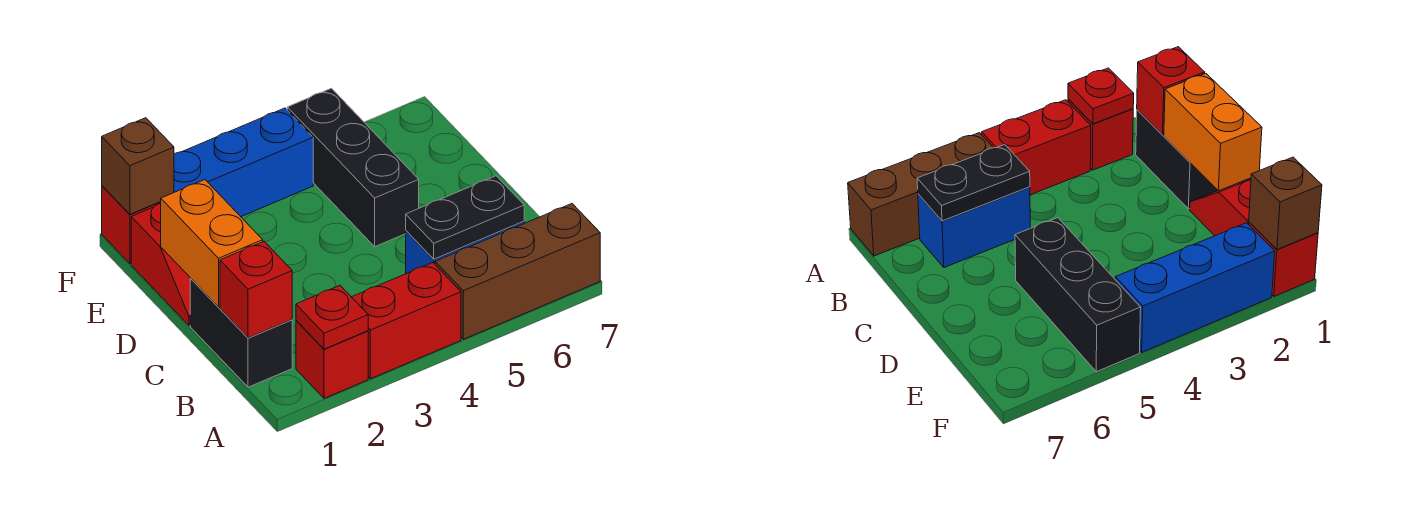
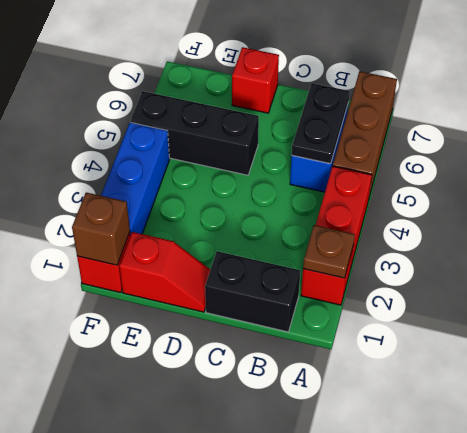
red 1x1 plate [296,286,368,349] -> brown 1x1 plate [303,225,355,278]
red 1x1 brick [220,241,292,338] -> red 1x1 brick moved to [232,47,279,113]
orange 1x2 brick [161,180,263,307] -> none

